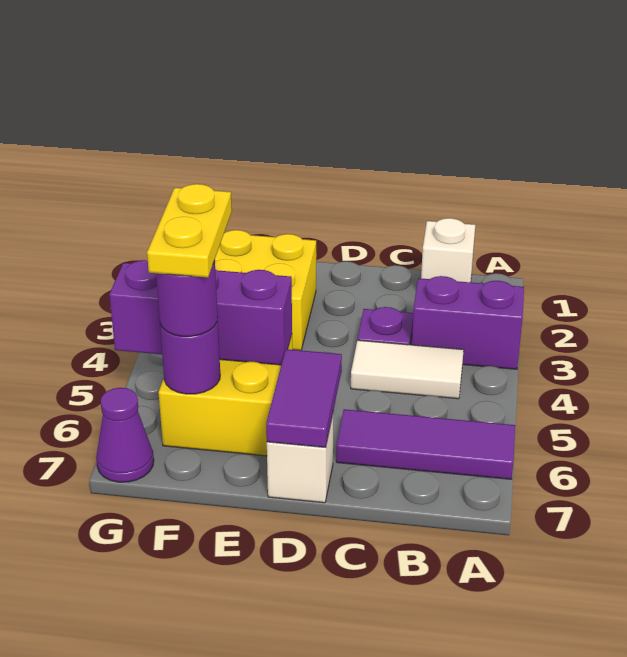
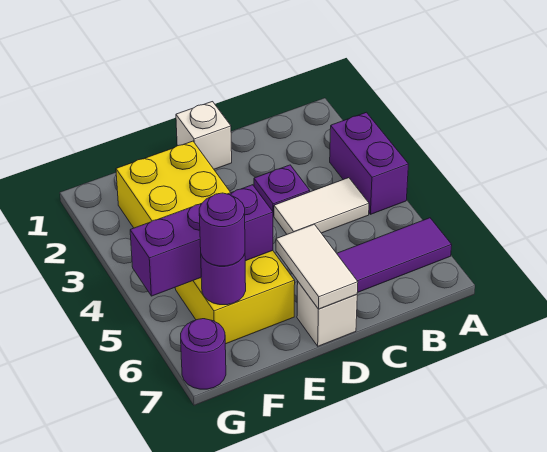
purple 1x2 brick [412,276,524,369] -> purple 1x2 brick turned to [330,112,408,214]
white 1x1 brick [421,218,475,282] -> white 1x1 brick moved to [176,102,232,169]
purple 1x2 tile [266,349,342,447] -> white 1x2 tile [276,224,358,309]
yellow 1x2 plate [147,184,232,278] -> none
purple 1x1 cone [96,388,154,482] -> purple 1x1 round brick [181,319,226,389]

